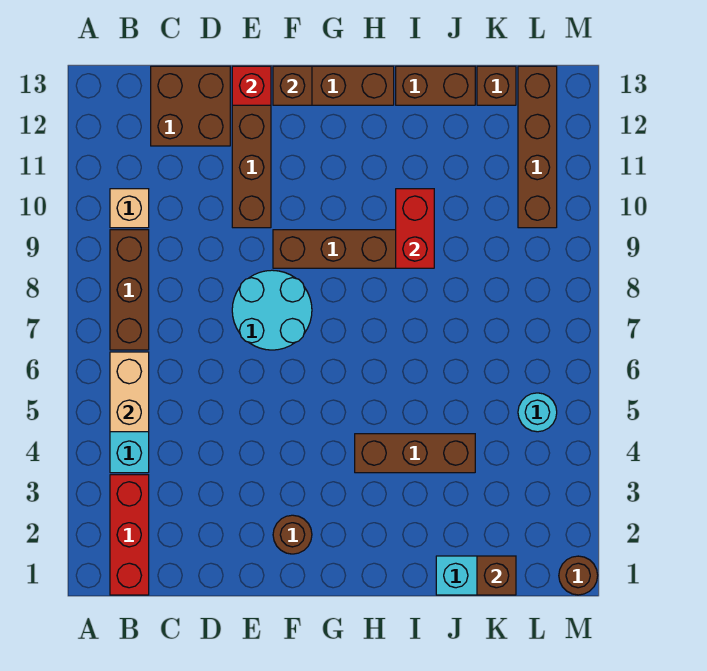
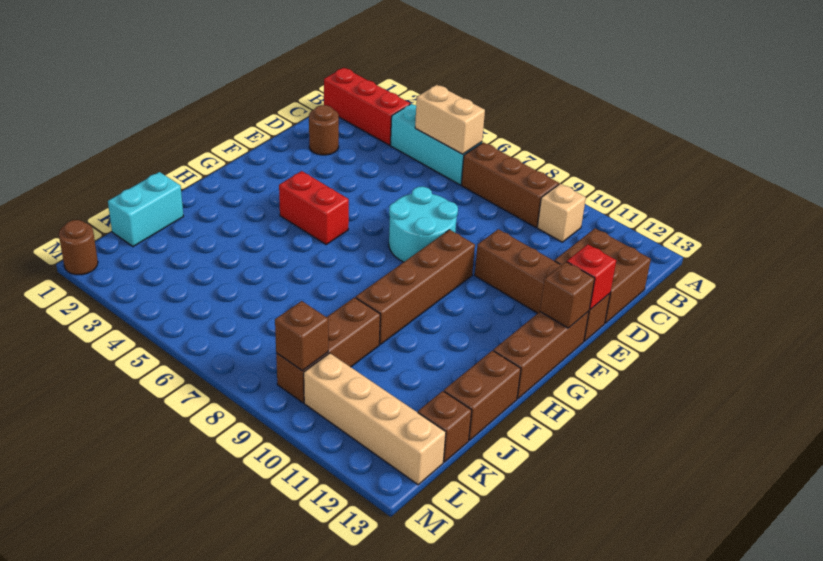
brown 1x1 round brick [273,515,312,554] -> brown 1x1 round brick moved to [309,105,339,155]
brown 1x3 brick [355,434,475,473] -> brown 1x3 brick moved to [276,297,380,403]
red 1x2 brick [396,189,434,268] -> red 1x2 brick moved to [279,171,349,244]
brown 1x1 brick [477,556,516,595] -> brown 1x1 brick moved to [275,301,328,371]
cyan 1x1 round brick [518,393,557,432] -> none
brown 1x4 brick [518,66,557,228] -> tan 1x4 brick [304,353,446,485]

